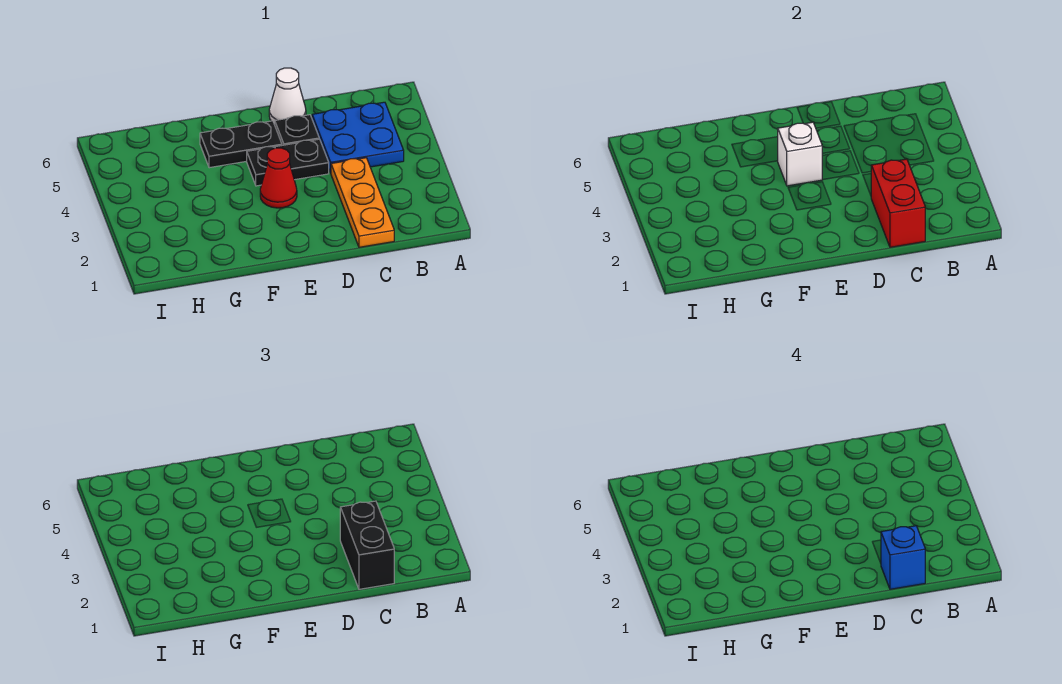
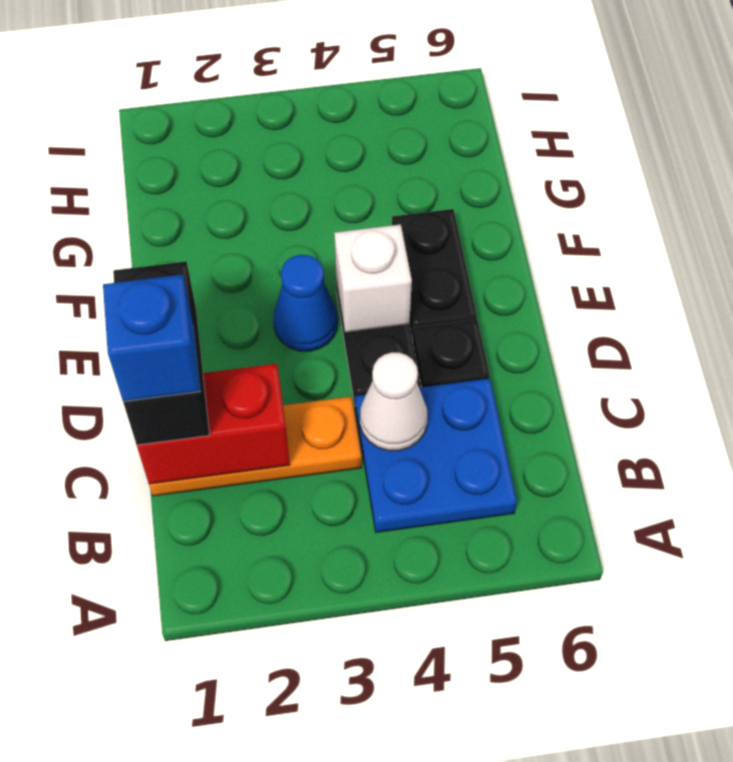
black 1x2 brick [340,501,394,589] -> black 1x2 brick turned to [113,261,209,445]
white 1x1 cone [269,68,306,124] -> white 1x1 cone moved to [360,352,427,451]
red 1x1 cone [260,148,297,208] -> blue 1x1 cone [274,255,338,351]

